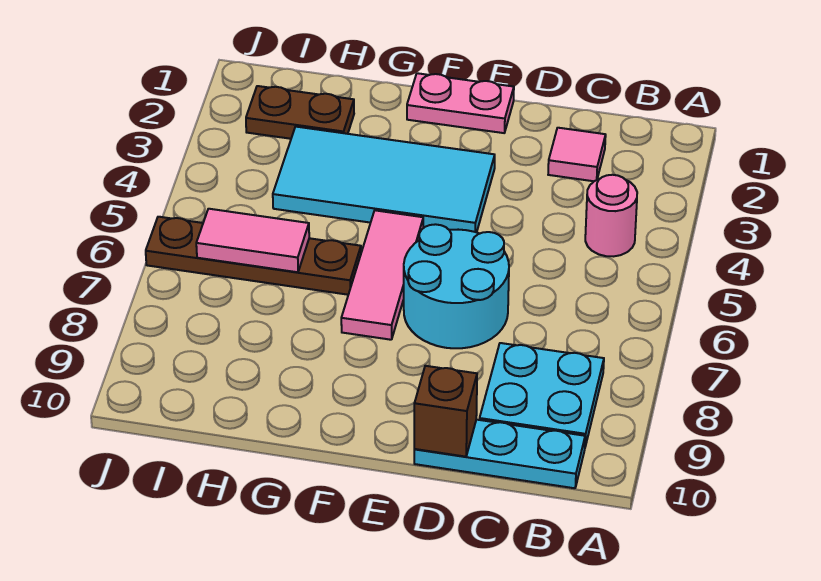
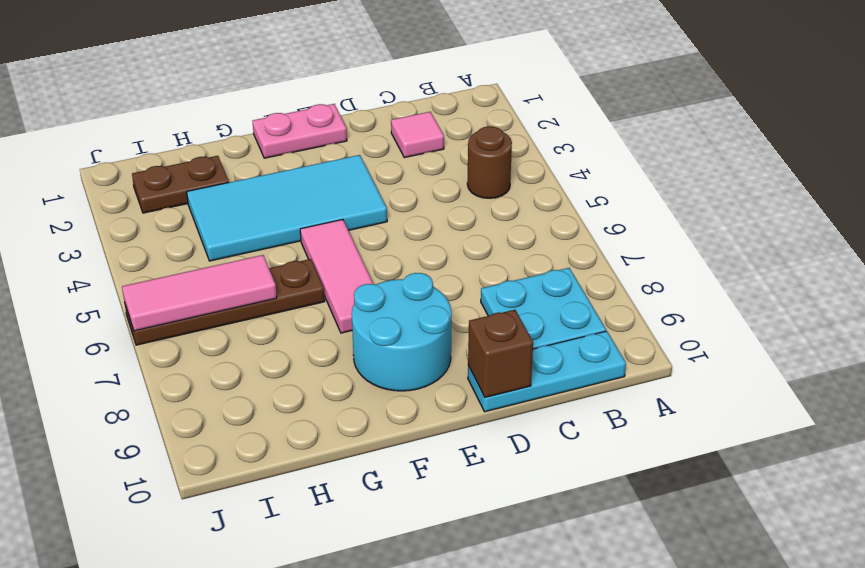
pink 1x1 round brick [585,175,637,256] -> brown 1x1 round brick [467,126,512,199]
cyan 2x2 round brick [404,224,509,348] -> cyan 2x2 round brick moved to [352,273,452,391]
pink 1x2 tile [196,209,309,272] -> pink 1x3 tile [122,255,277,331]

